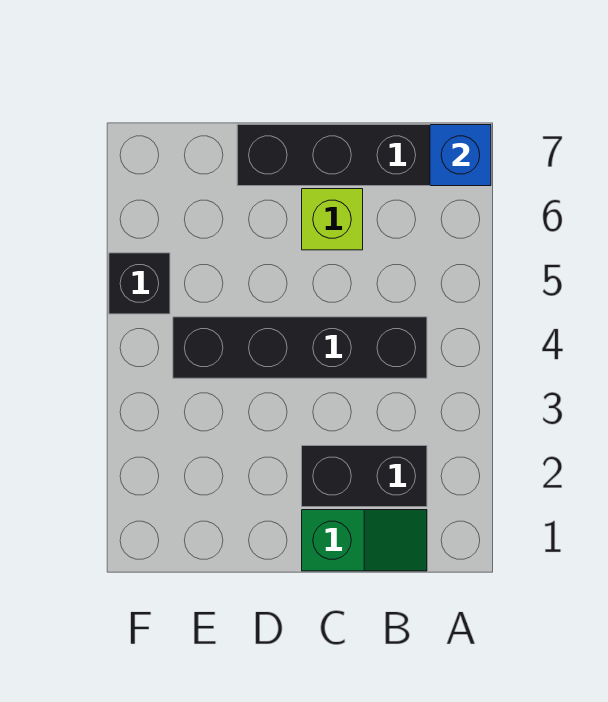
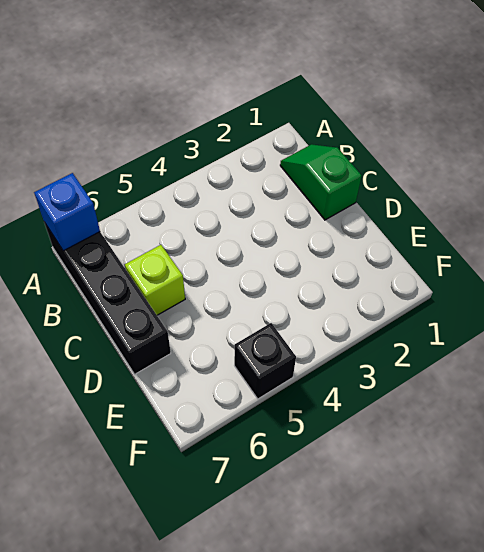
black 1x2 brick [302,446,427,507] -> none
black 1x4 brick [173,317,427,378] -> none

